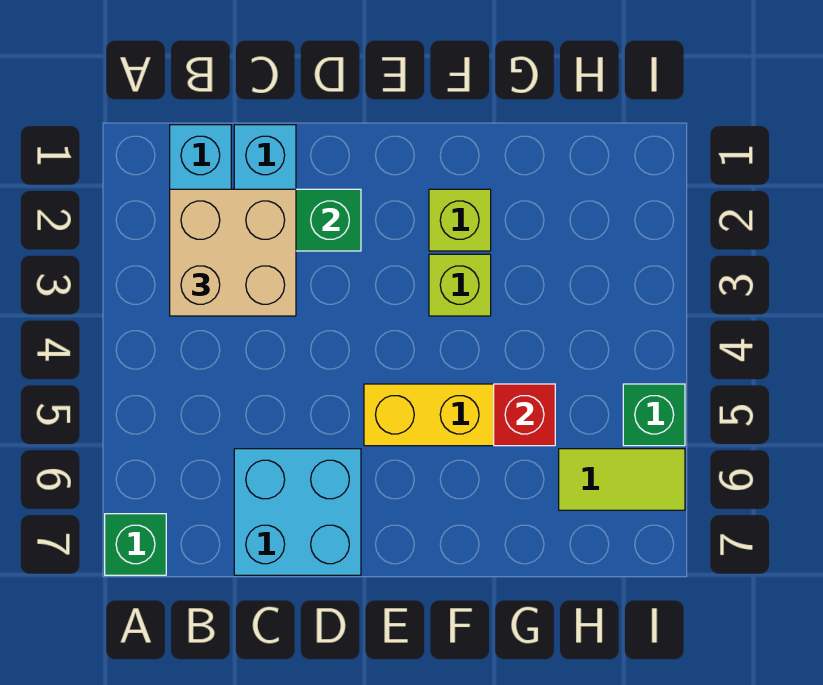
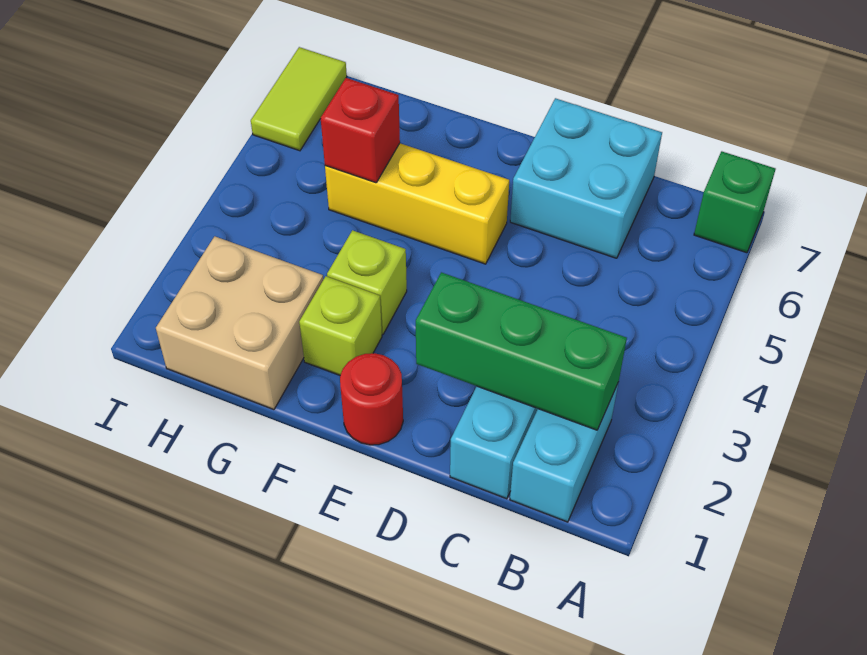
tan 2x2 brick [170,189,296,316] -> tan 2x2 brick moved to [156,236,323,410]
none -> red 1x1 round brick [340,353,403,445]
lime 1x2 tile [559,449,685,510] -> lime 1x2 tile turned to [251,47,347,151]
green 1x1 brick [623,384,685,446] -> none

